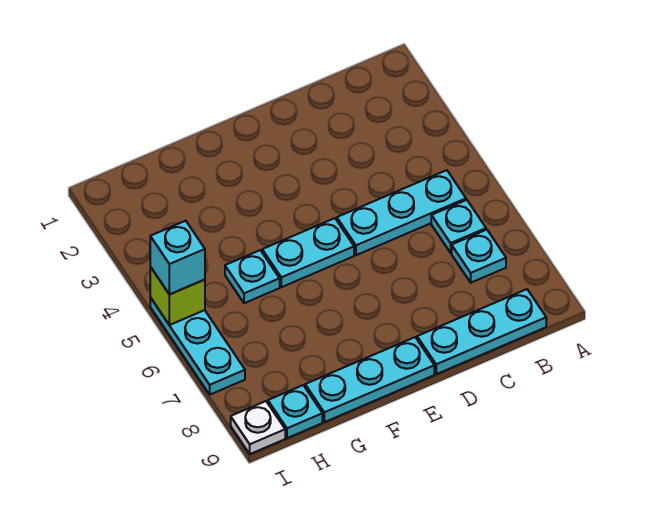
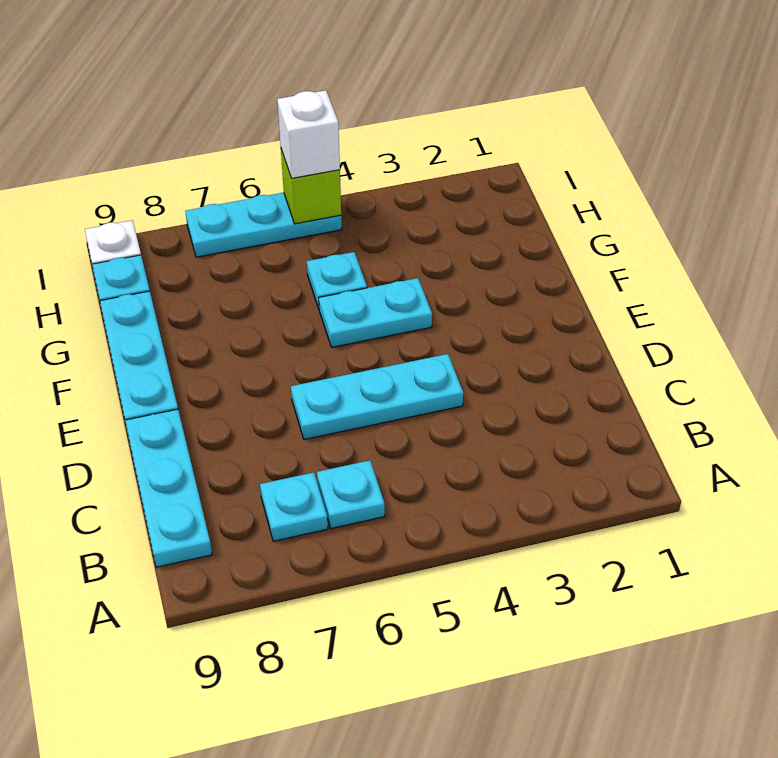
cyan 1x3 plate [337,170,466,255] -> cyan 1x3 plate turned to [291,354,463,439]
cyan 1x2 plate [262,218,354,287] -> cyan 1x2 plate turned to [319,278,432,347]
cyan 1x1 brick [150,221,205,295] -> white 1x1 brick [277,90,340,178]

